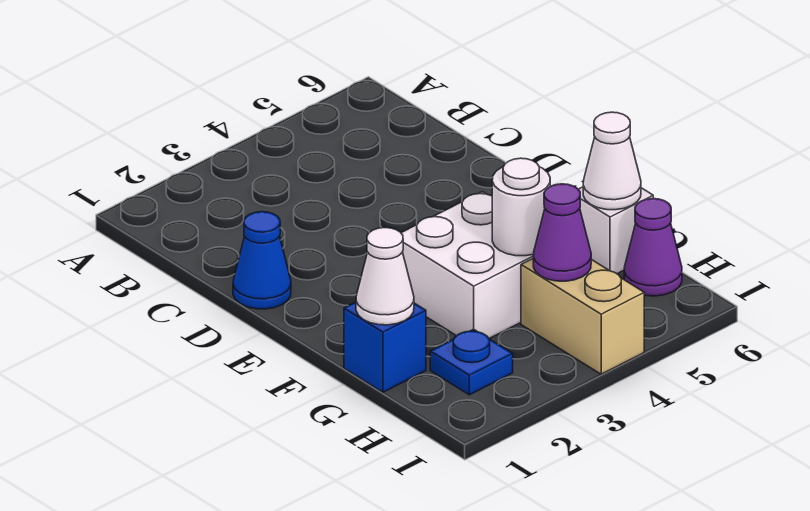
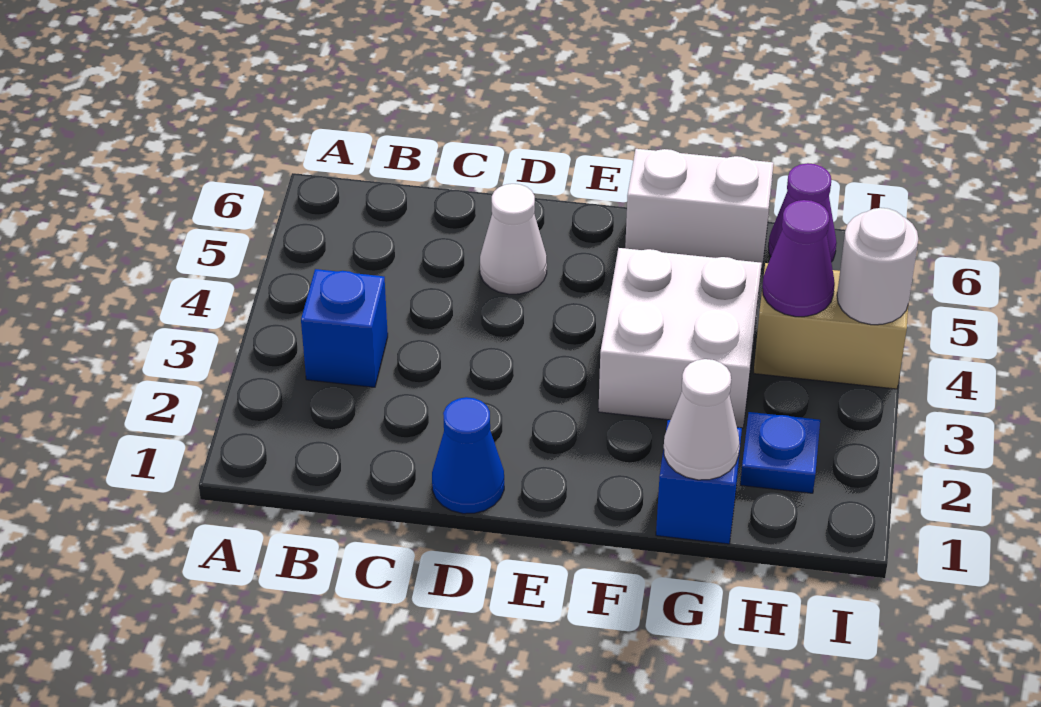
none -> blue 1x1 brick [301,269,388,387]
white 1x1 round brick [492,158,550,256] -> white 1x1 round brick moved to [837,208,918,325]
white 1x1 brick [578,187,653,274] -> white 1x2 brick [625,149,774,270]
white 1x1 cone [583,112,641,210] -> white 1x1 cone moved to [480,184,547,294]

